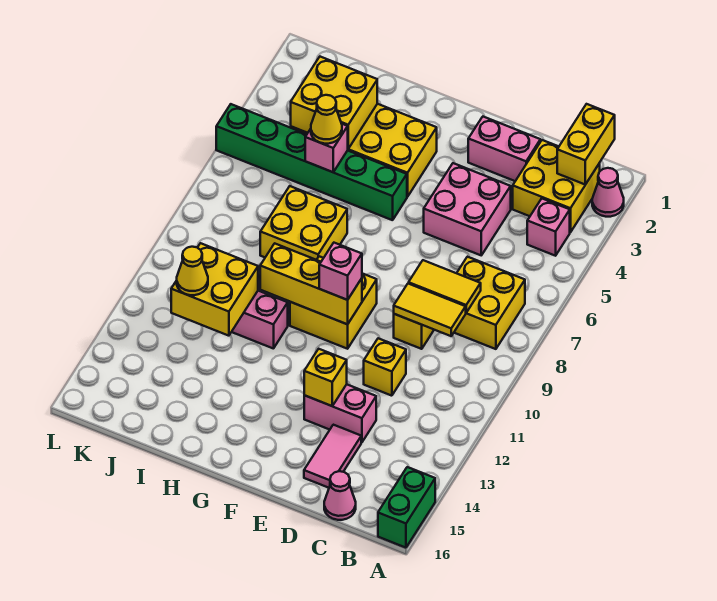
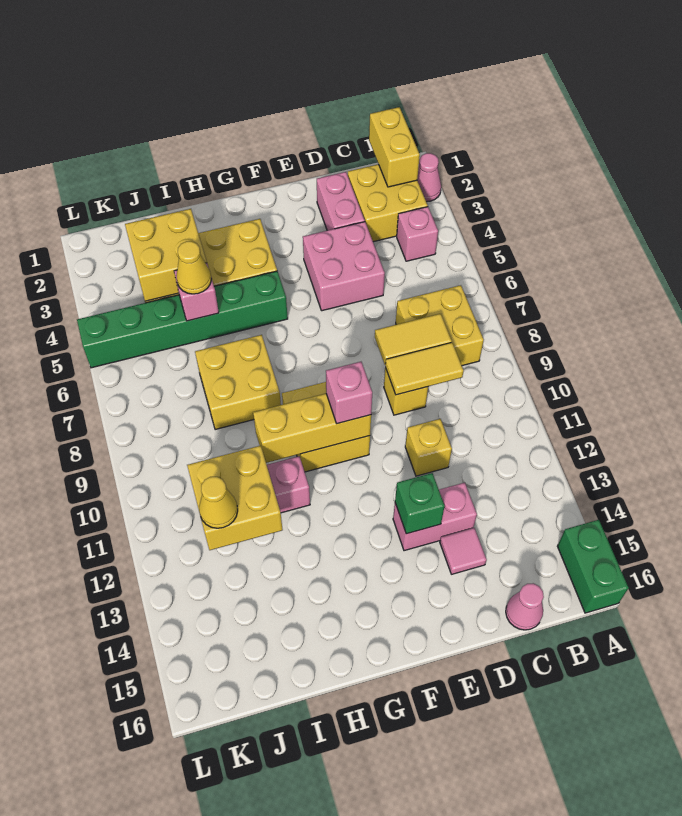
pink 1x2 brick [468,117,540,181] -> pink 1x2 brick turned to [317,172,365,230]
pink 1x2 tile [304,425,361,488] -> pink 1x1 tile [440,528,487,574]
yellow 1x1 brick [304,349,347,406] -> green 1x1 brick [395,473,445,534]

